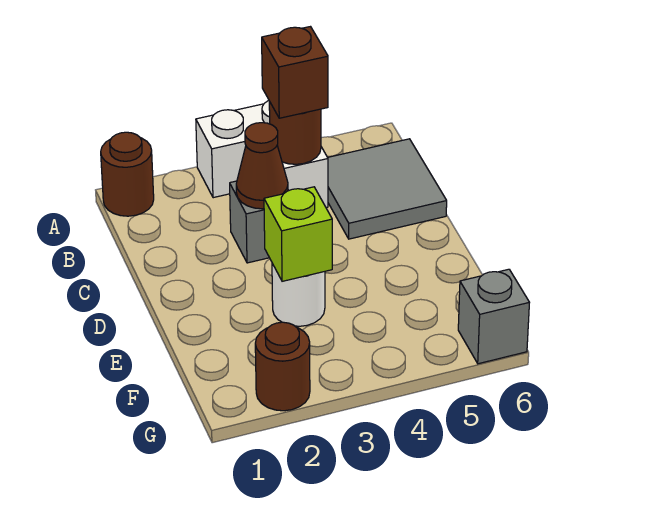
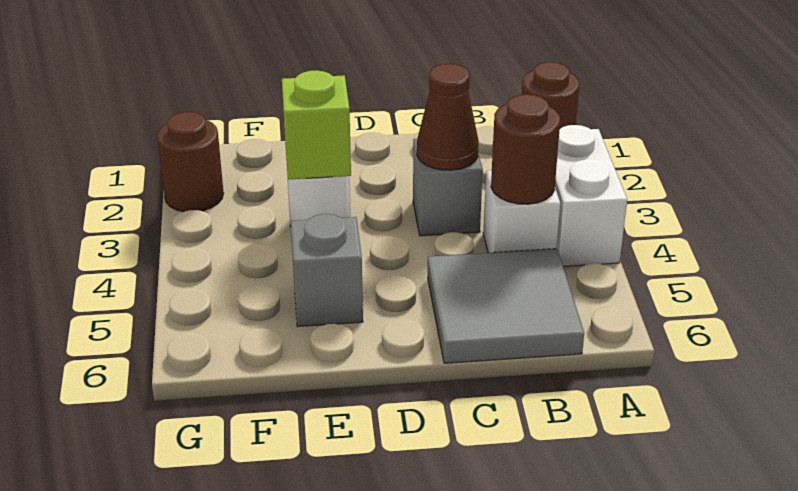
brown 1x1 brick [262,27,328,118] -> none
grey 1x1 brick [458,269,530,364] -> grey 1x1 brick moved to [291,214,363,327]

